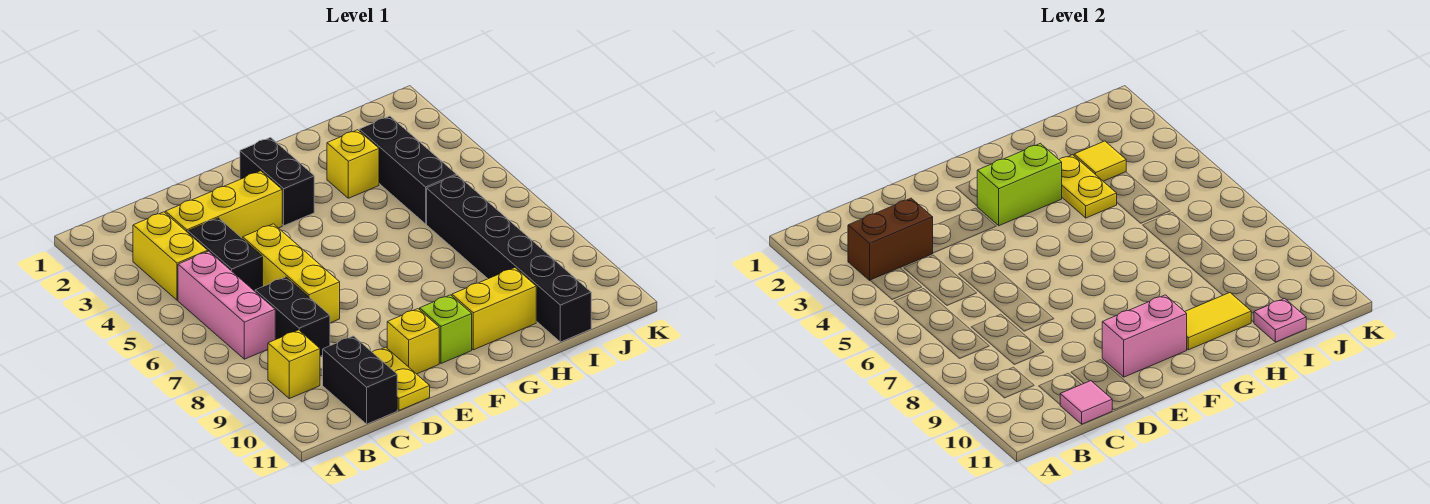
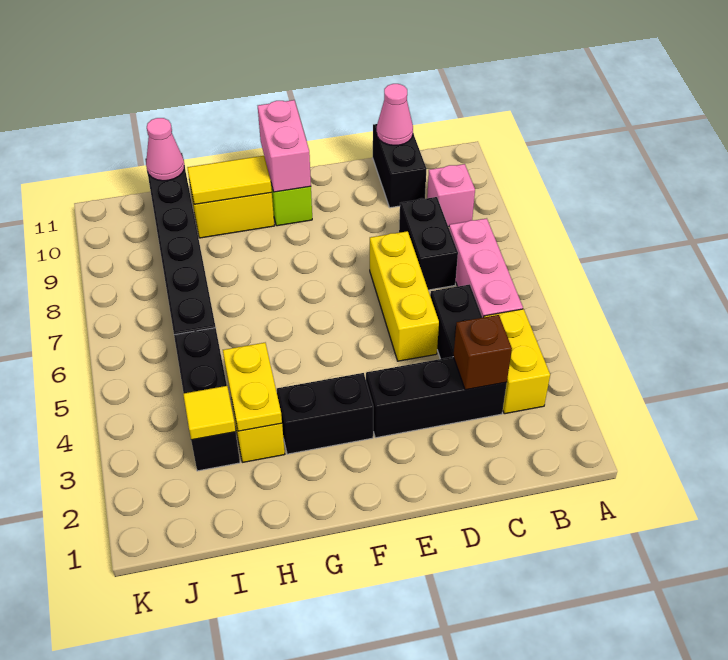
brown 1x2 brick [848,198,933,280] -> brown 1x1 brick [453,315,512,390]
yellow 1x1 brick [268,330,320,399] -> pink 1x1 brick [427,164,475,227]
yellow 1x3 brick [165,171,282,239] -> black 1x3 brick [366,357,507,438]
pink 1x1 tile [1060,381,1112,424] -> pink 1x1 cone [377,84,413,145]
yellow 1x2 plate [372,347,430,410] -> none
yellow 1x1 brick [387,309,439,374] -> none
pink 1x2 brick [1102,295,1187,377] -> pink 1x2 brick turned to [258,100,311,192]
black 1x2 brick [240,138,314,226] -> black 1x2 brick turned to [277,373,373,454]
lime 1x2 brick [977,143,1062,226] -> none
pink 1x1 plate [1254,299,1306,342] -> pink 1x1 cone [146,118,184,181]

